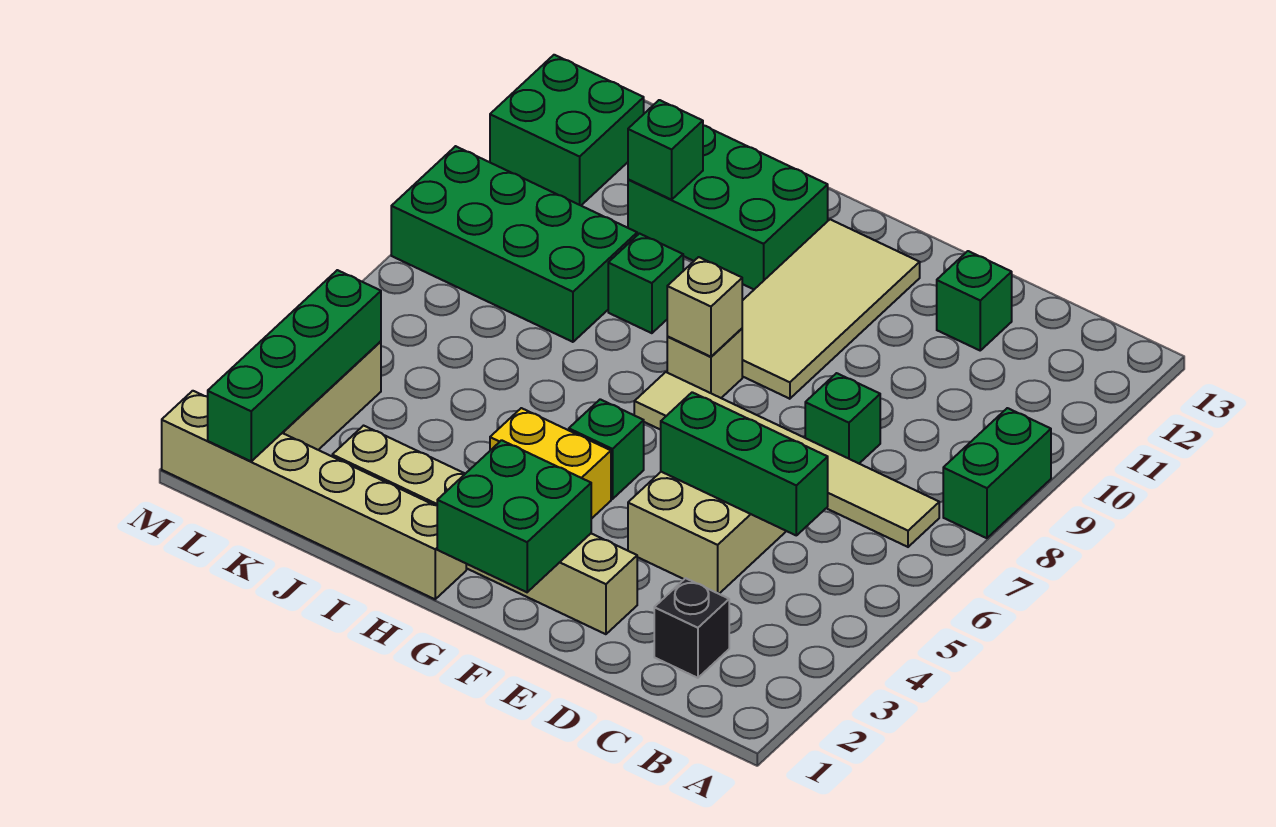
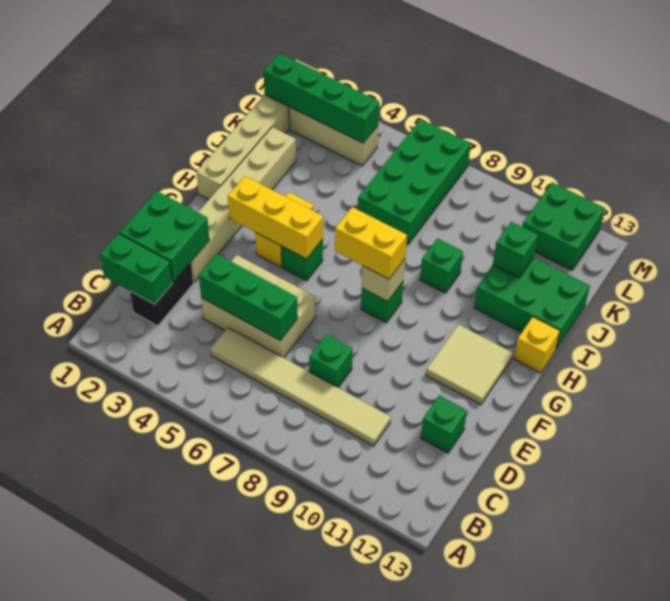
green 1x2 brick [943,408,1051,538] -> green 1x2 brick moved to [100,234,173,305]
tan 1x6 tile [634,372,939,547] -> tan 1x6 tile turned to [211,328,391,446]
black 1x1 brick [654,578,729,678] -> black 1x2 brick [130,262,194,326]
green 1x3 brick [661,392,828,535] -> green 1x3 brick turned to [199,254,298,340]
green 2x2 brick [437,440,591,592] -> green 2x2 brick moved to [120,191,209,282]
tan 2x4 tile [742,219,920,399] -> tan 2x2 tile [426,325,513,405]
none -> yellow 1x3 brick [228,176,323,259]
none -> yellow 1x2 brick [335,207,407,279]
tan 1x1 brick [667,329,742,398] -> green 1x1 brick [361,281,404,323]
green 2x3 brick [628,125,828,289] -> green 2x3 brick turned to [474,258,590,349]
none -> yellow 1x1 brick [514,317,560,373]
green 2x4 brick [391,146,637,342] -> green 2x4 brick moved to [358,119,471,245]

